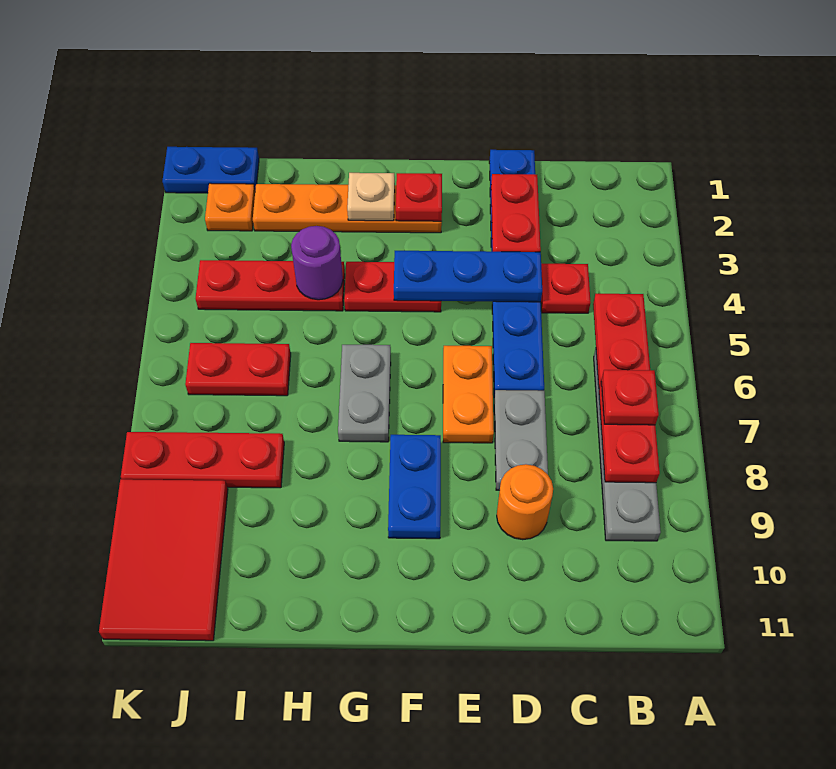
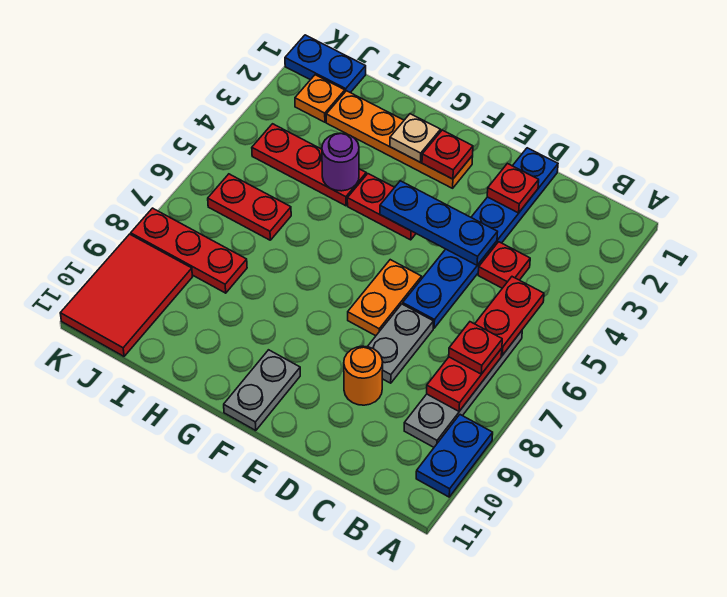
red 1x2 plate [491,174,541,252] -> red 1x1 plate [487,164,539,213]
blue 1x2 plate [388,435,441,539] -> blue 1x2 plate moved to [416,415,493,497]
grey 1x2 plate [338,345,391,442] -> grey 1x2 plate moved to [224,350,300,431]

